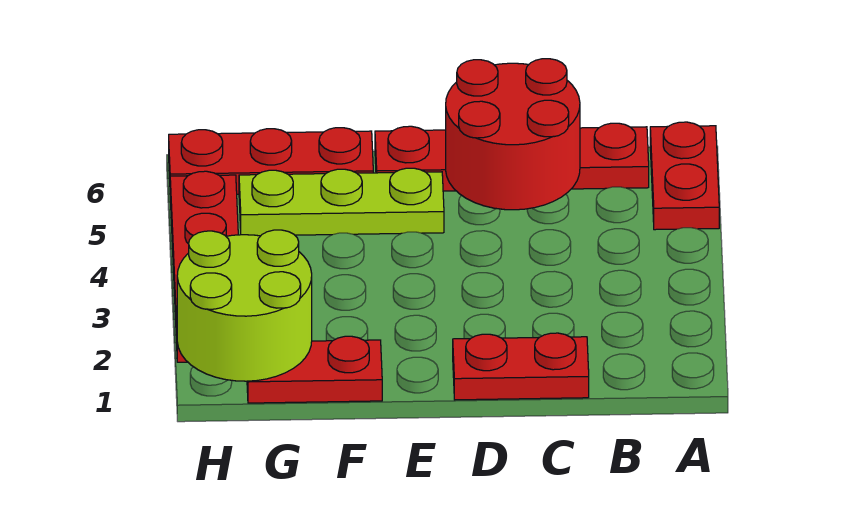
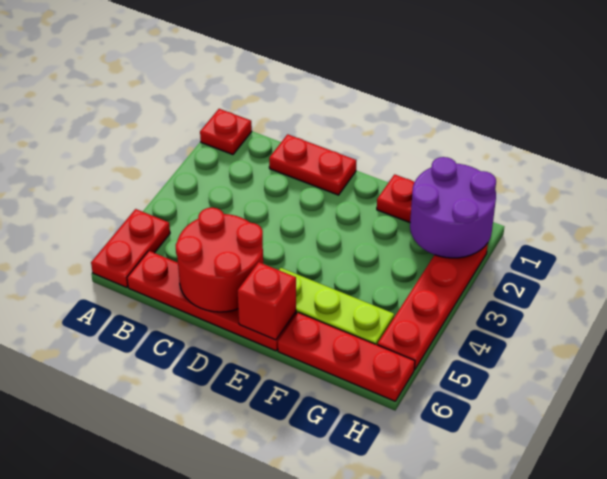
none -> red 1x1 plate [200,109,252,155]
none -> red 1x1 brick [238,262,296,340]
lime 2x2 round brick [177,230,312,381] -> purple 2x2 round brick [410,157,496,258]

